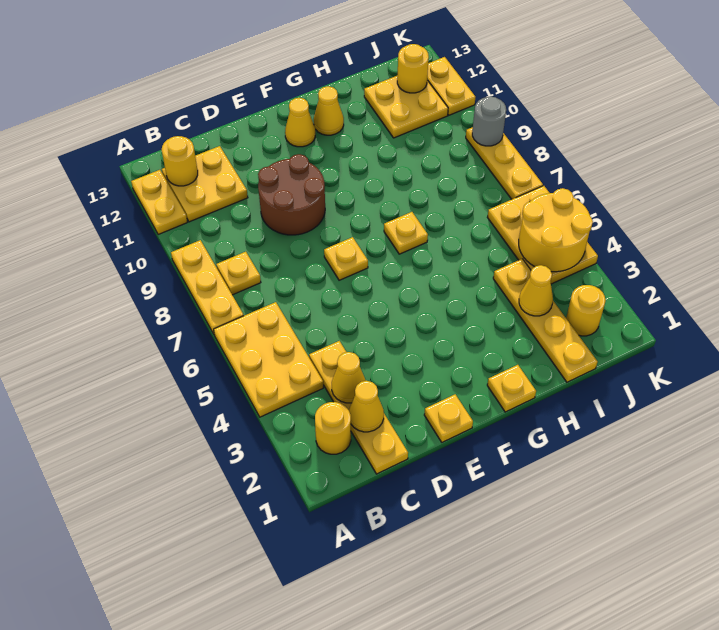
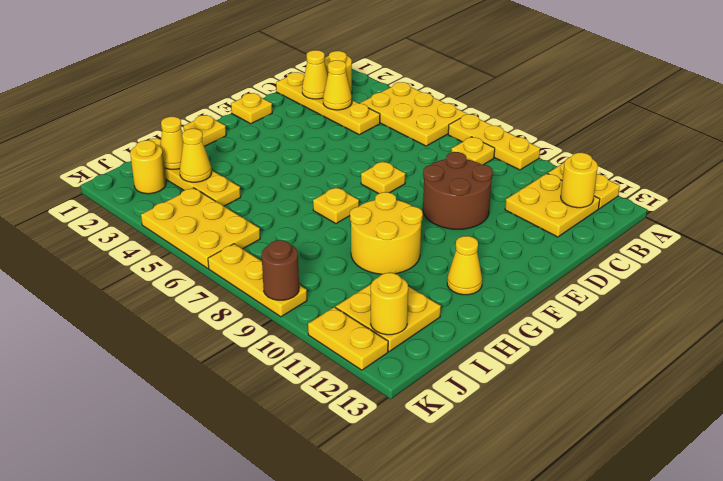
yellow 1x1 cone [285,98,315,147] -> yellow 1x1 cone moved to [160,117,183,169]
yellow 2x2 round brick [519,188,593,272] -> yellow 2x2 round brick moved to [350,192,423,274]
grey 1x1 round brick [472,96,506,146] -> brown 1x1 round brick [262,240,299,300]

